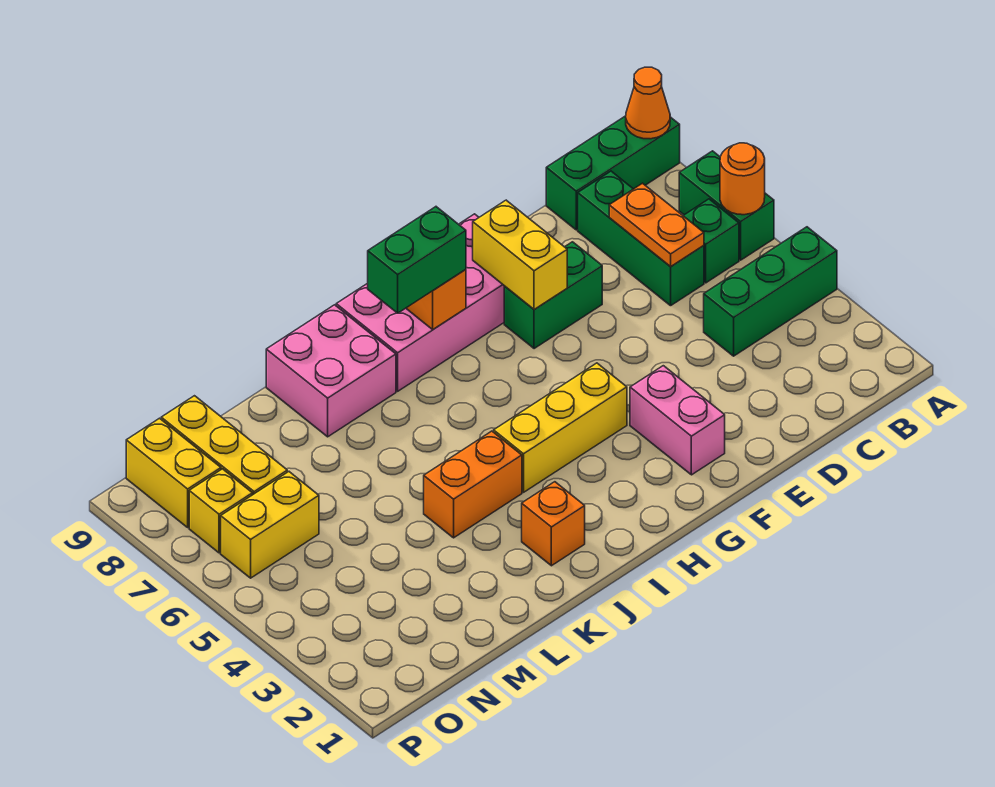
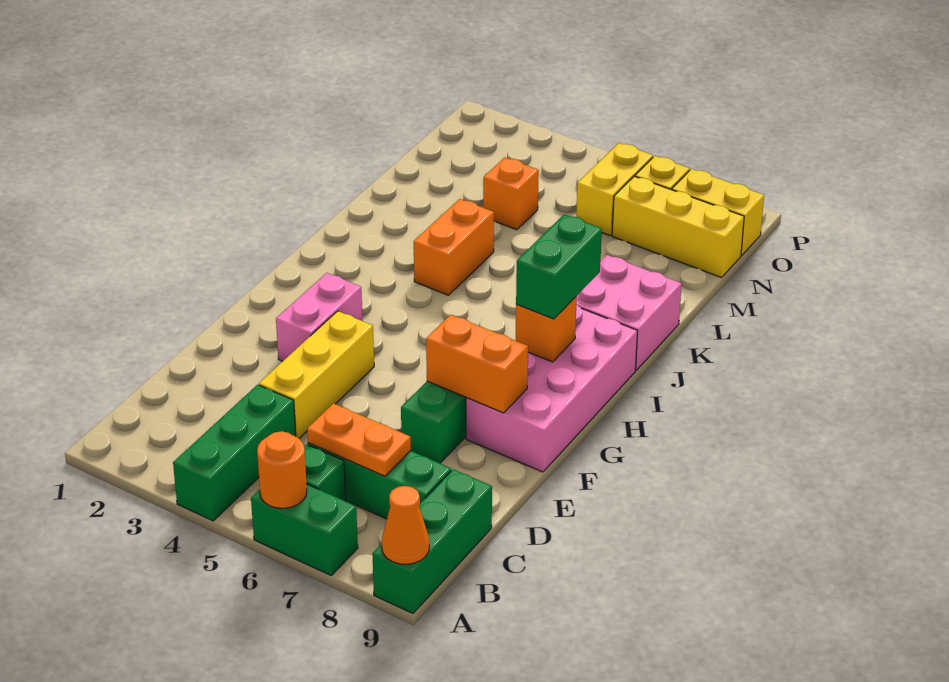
pink 1x2 brick [630,366,725,475] -> pink 1x2 brick turned to [276,273,362,361]
yellow 1x2 brick [473,200,567,310] -> orange 1x2 brick [426,315,528,413]
yellow 1x3 brick [494,363,627,492] -> yellow 1x3 brick moved to [259,311,374,439]
orange 1x1 brick [522,482,585,566] -> orange 1x1 brick moved to [483,158,539,230]

